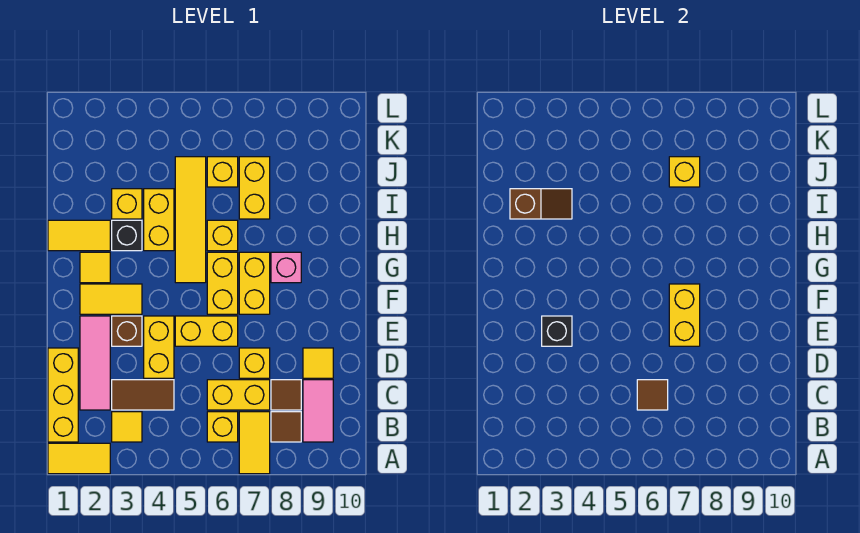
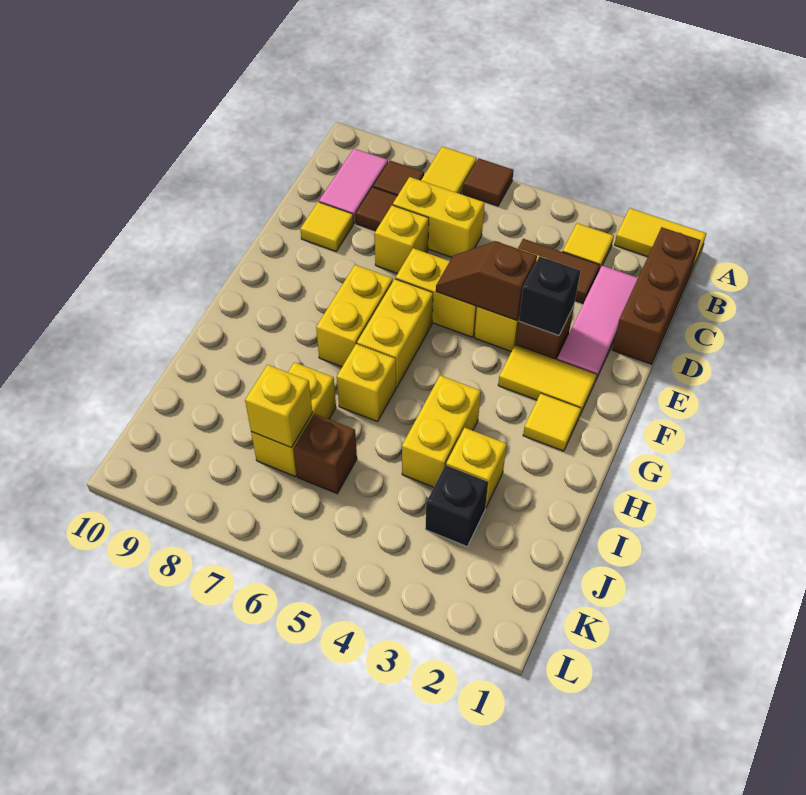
yellow 1x3 brick [48,348,78,442] -> brown 1x3 brick [612,227,701,364]
yellow 1x1 brick [207,412,238,442] -> none
brown 1x1 tile [637,380,668,410] -> brown 1x1 tile moved to [463,158,514,206]
yellow 1x2 brick [669,284,700,346] -> none
yellow 1x4 tile [175,157,206,283] -> none
pink 1x1 brick [271,252,301,283] -> none
yellow 1x2 tile [48,220,110,251] -> none
black 1x1 brick [112,220,142,251] -> black 1x1 brick moved to [425,465,488,546]
brown 1x2 slope [510,189,572,219] -> brown 1x2 slope moved to [436,241,537,320]
yellow 1x1 brick [207,157,238,187] -> brown 1x1 brick [294,414,357,494]

